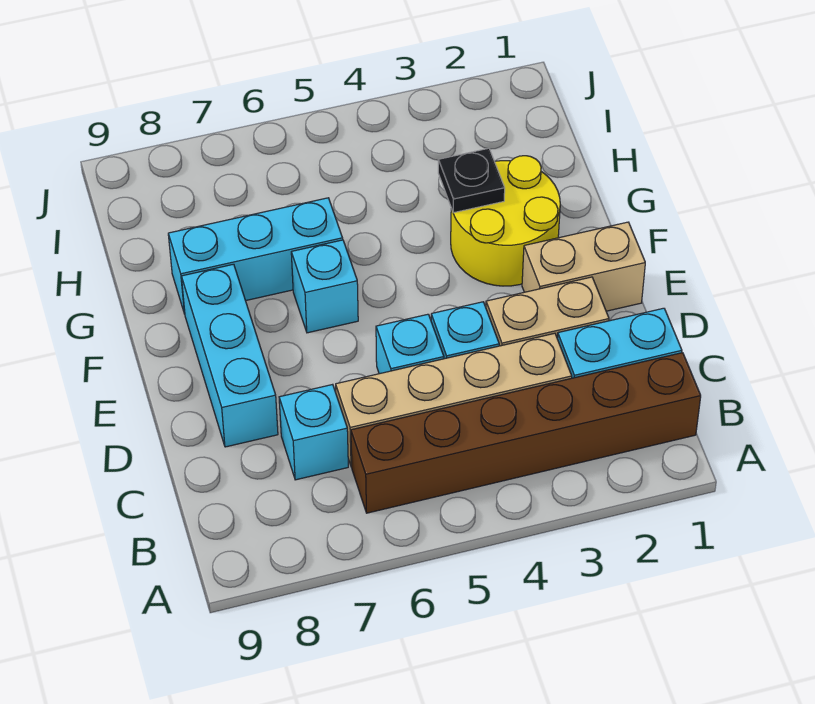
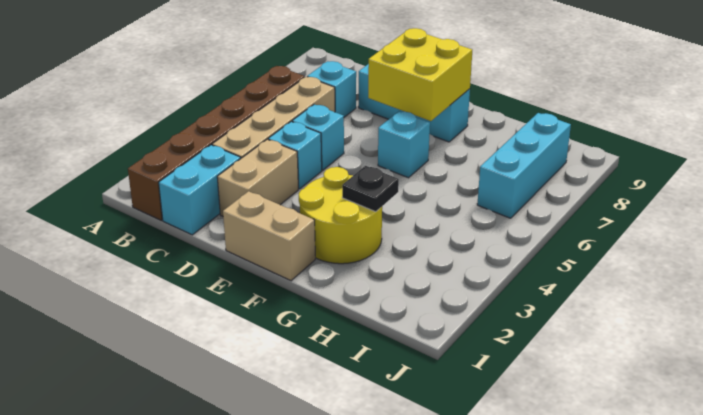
tan 1x2 brick [522,222,645,311] -> tan 1x2 brick turned to [223,191,315,281]
none -> yellow 2x2 brick [368,28,472,121]
cyan 1x3 brick [168,198,343,314] -> cyan 1x3 brick moved to [477,113,571,218]

